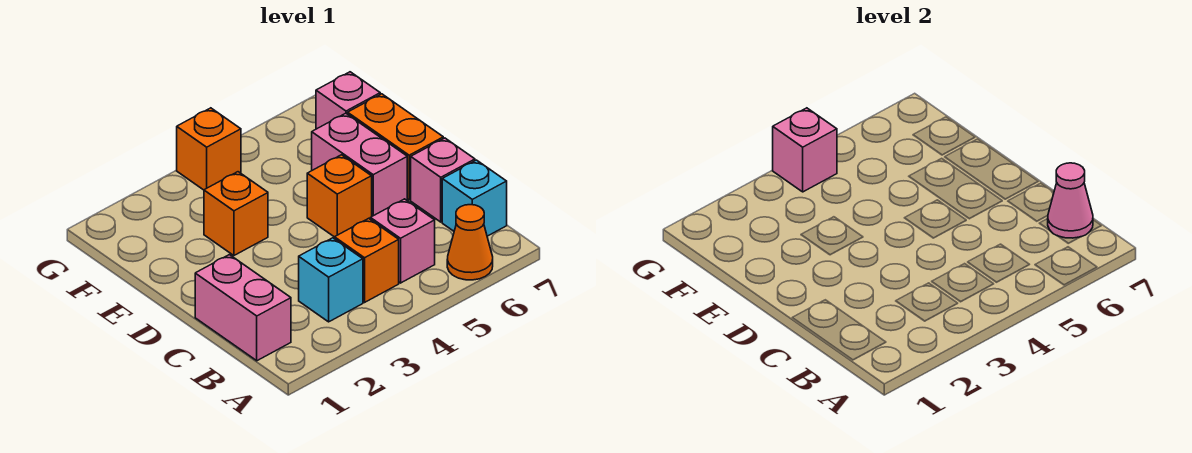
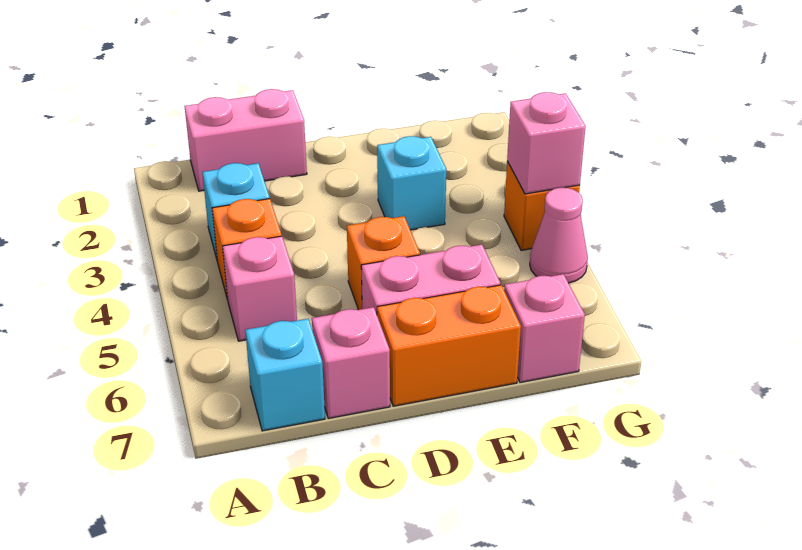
orange 1x1 cone [447,205,493,280] -> none
pink 1x1 cone [1048,163,1093,238] -> pink 1x1 cone moved to [530,188,588,283]
orange 1x1 brick [204,172,268,255] -> cyan 1x1 brick [377,136,446,230]

